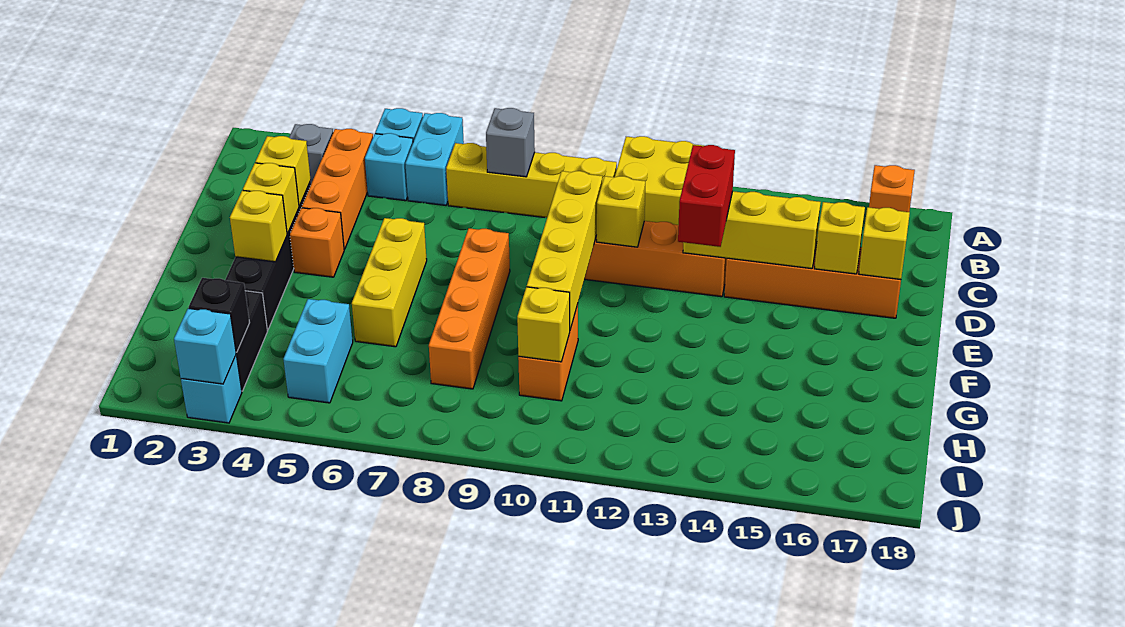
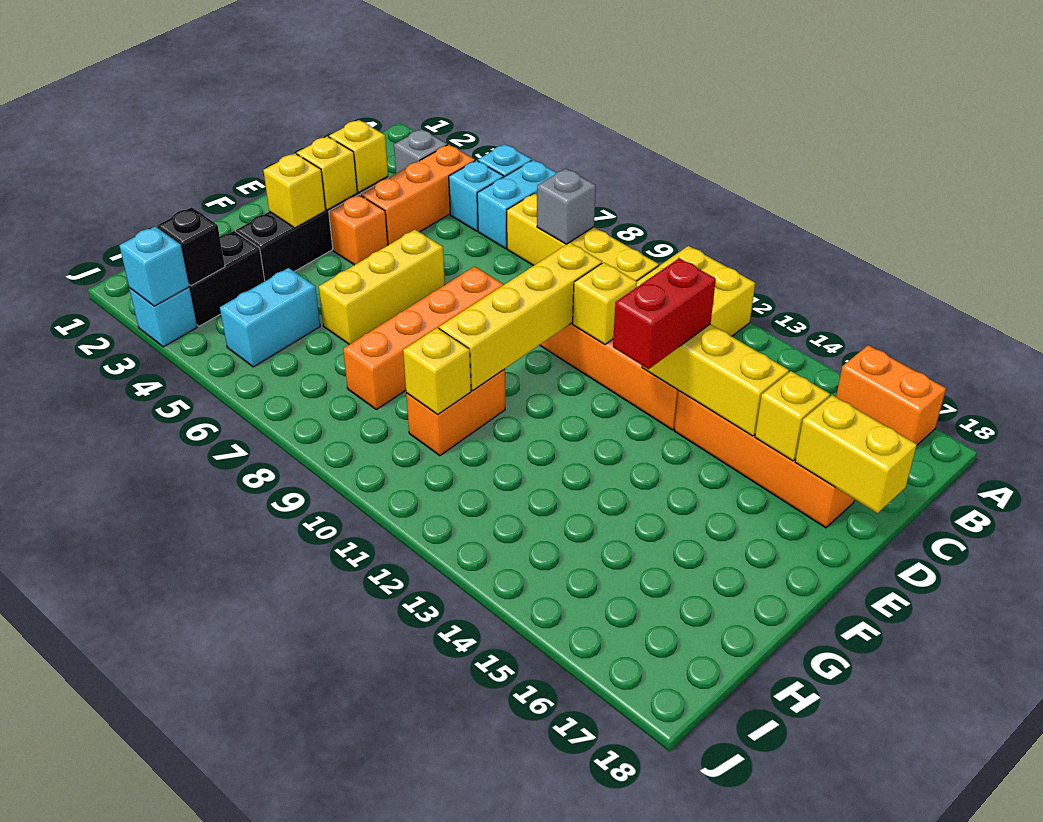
orange 1x1 brick [869,165,915,212] -> orange 1x2 brick [836,345,946,445]
yellow 1x1 brick [859,207,910,280] -> yellow 1x2 brick [795,395,917,513]

